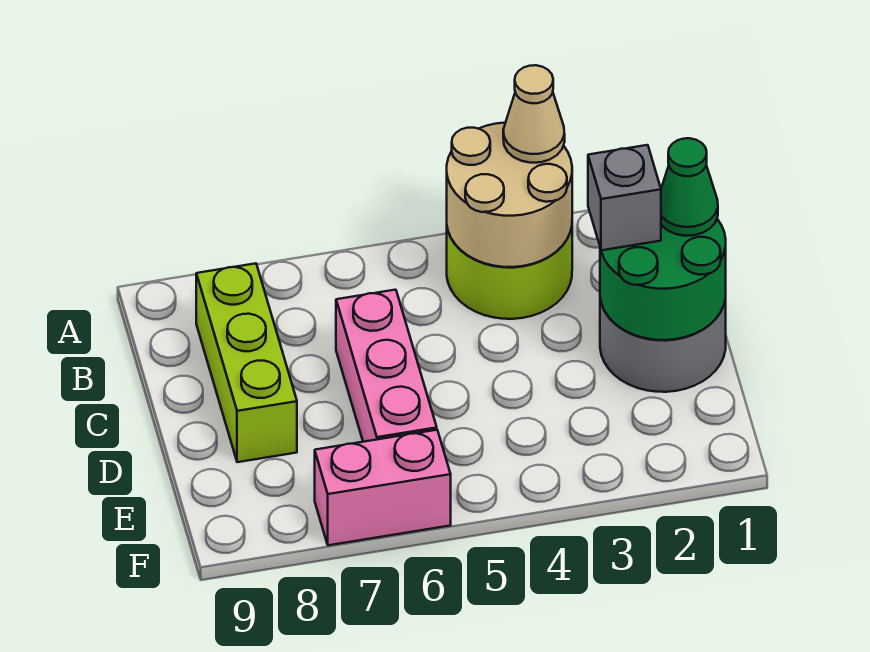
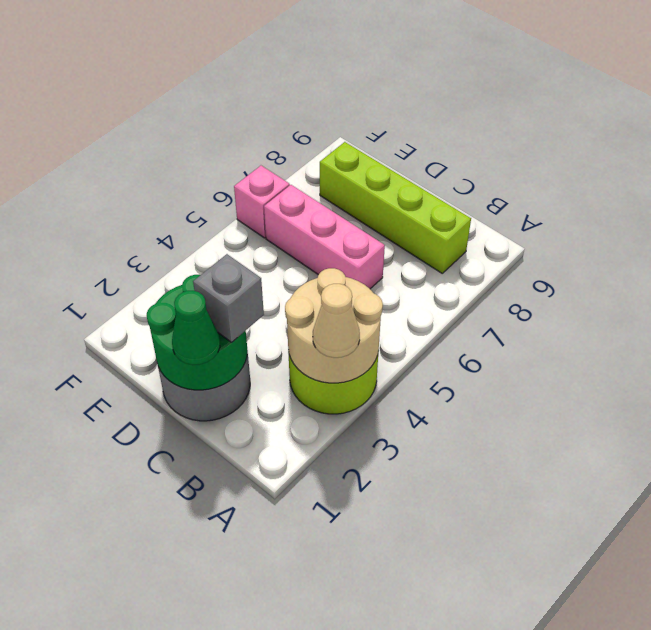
lime 1x3 brick [196,263,297,462] -> lime 1x4 brick [320,142,471,273]
pink 1x2 brick [315,430,451,545] -> pink 1x1 brick [234,166,290,238]

